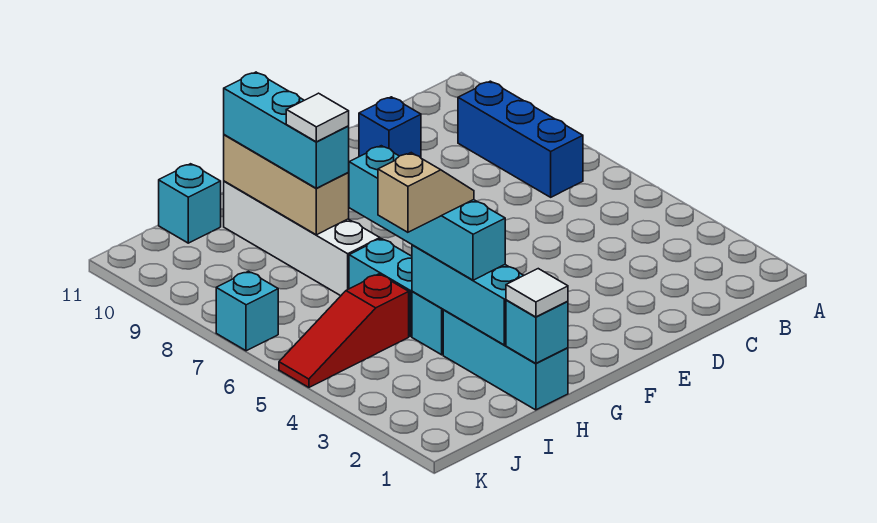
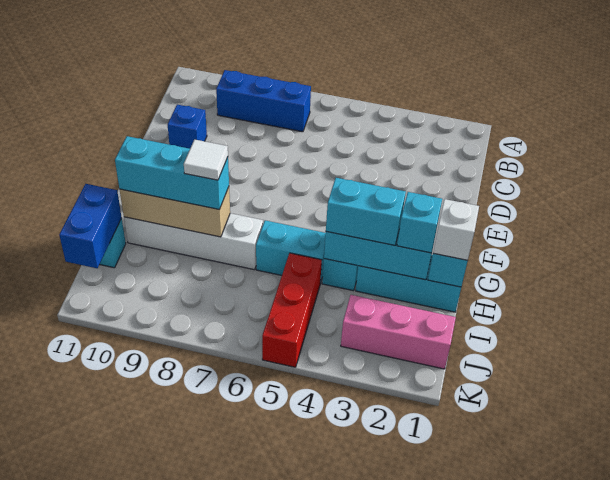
white 1x1 tile [506,269,568,317] -> white 1x1 brick [433,199,479,261]
cyan 1x4 brick [349,146,505,280] -> cyan 1x2 brick [326,178,406,245]
tan 1x2 slope [378,153,474,232] -> none
red 1x3 slope [279,274,409,387] -> red 1x3 brick [262,253,322,367]
none -> blue 1x2 brick [59,184,122,268]
none -> pink 1x3 brick [341,295,456,369]
cyan 1x1 brick [216,271,278,351] -> cyan 1x1 brick moved to [397,192,442,253]

